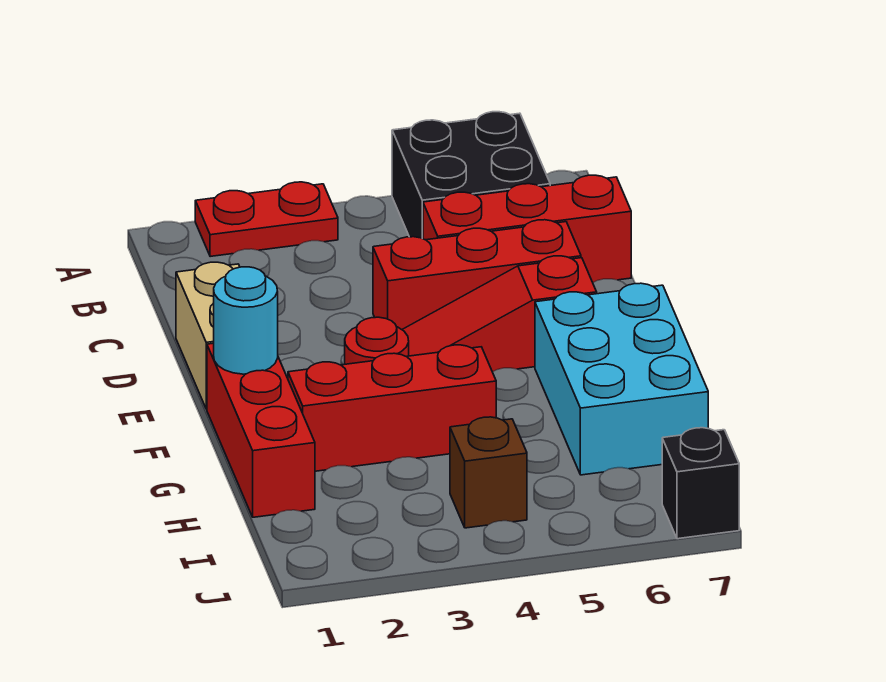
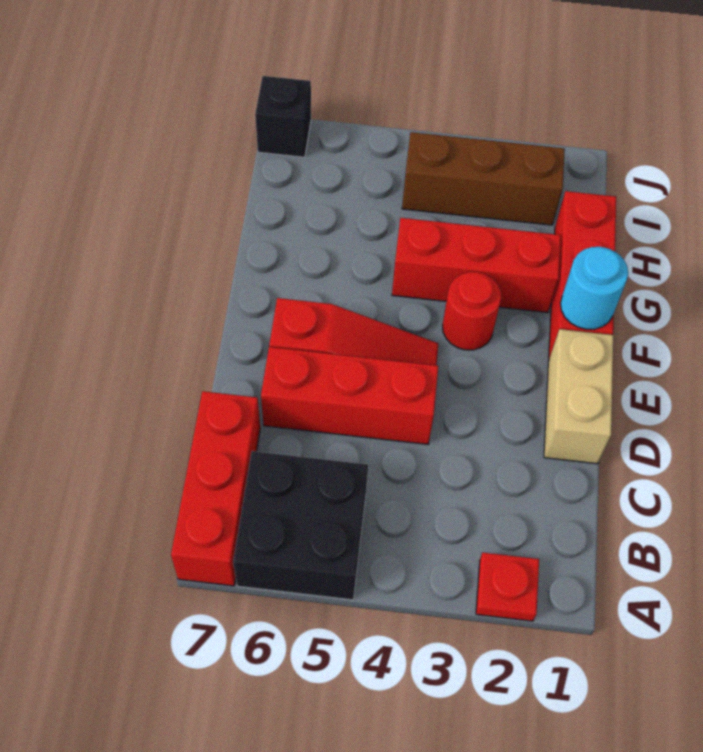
red 1x2 plate [195,182,338,257] -> red 1x1 plate [476,552,539,621]
red 1x3 brick [423,175,631,282] -> red 1x3 brick turned to [171,391,260,586]
cyan 2x3 brick [535,283,708,475] -> none
brown 1x1 brick [450,417,527,528] -> brown 1x3 brick [402,132,565,225]

